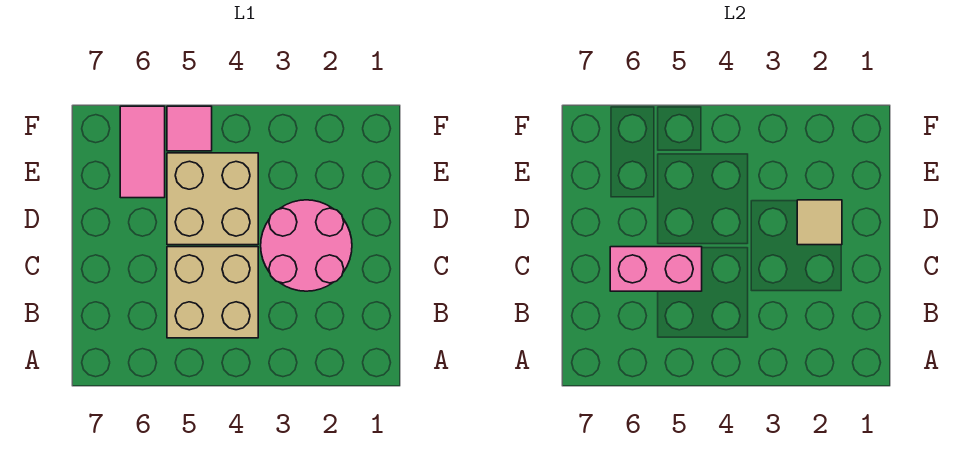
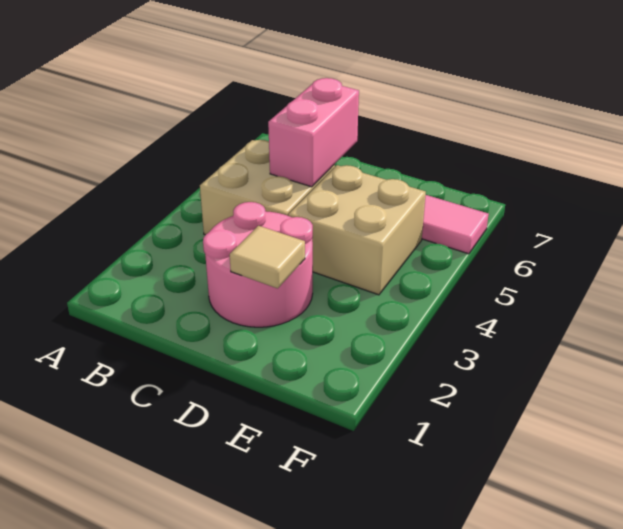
pink 1x1 tile [167,106,212,151] -> none

